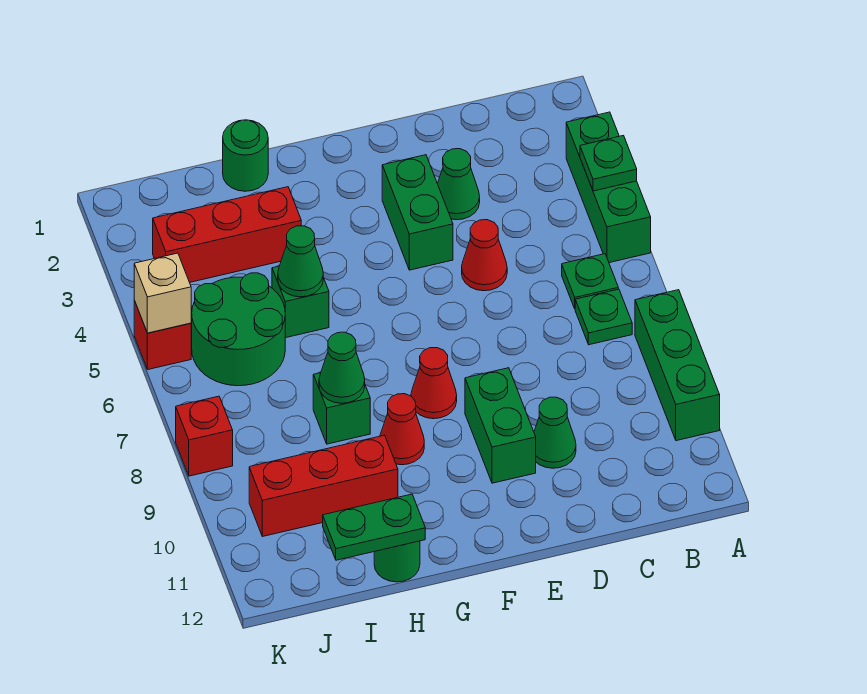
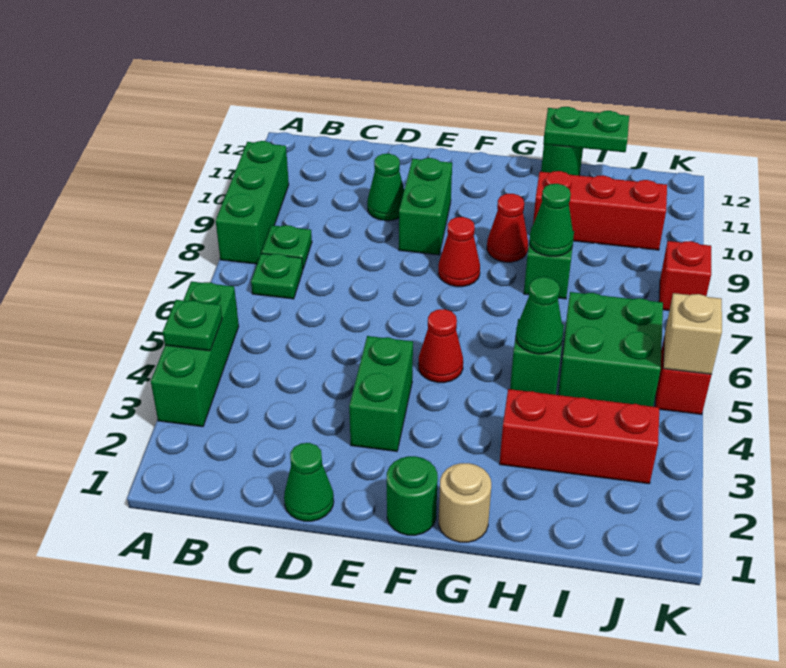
green 1x1 plate [562,254,618,308] -> green 1x1 plate moved to [262,225,312,268]
green 1x1 cone [437,149,480,220] -> green 1x1 cone moved to [284,443,334,521]
red 1x1 cone [462,220,507,291] -> red 1x1 cone moved to [418,309,463,383]
none -> tan 1x1 round brick [439,463,491,542]
green 1x1 round brick [223,120,268,191] -> green 1x1 round brick moved to [387,456,438,535]
green 2x2 round brick [191,273,285,386] -> green 2x2 brick [558,292,663,407]

